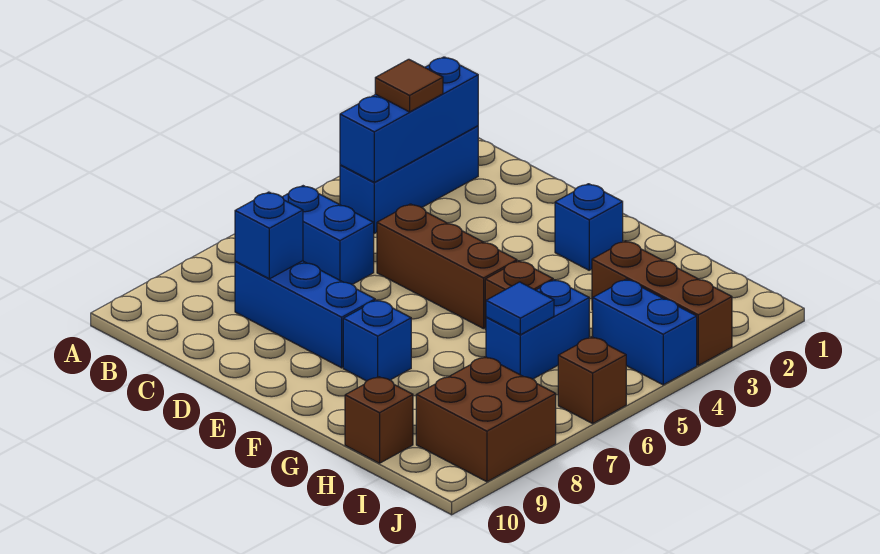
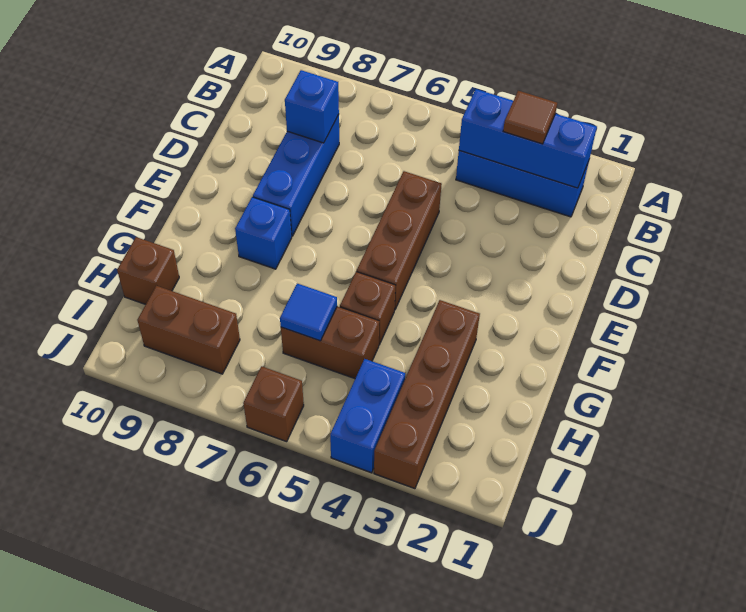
blue 1x2 brick [282,186,374,285] -> none
blue 1x1 brick [555,184,623,270] -> none
brown 1x3 brick [592,241,732,365] -> brown 1x4 brick [374,300,480,489]
blue 1x2 brick [486,280,589,379] -> brown 1x2 brick [281,306,379,379]
brown 2x2 brick [416,357,556,482] -> brown 1x2 brick [137,286,240,374]

